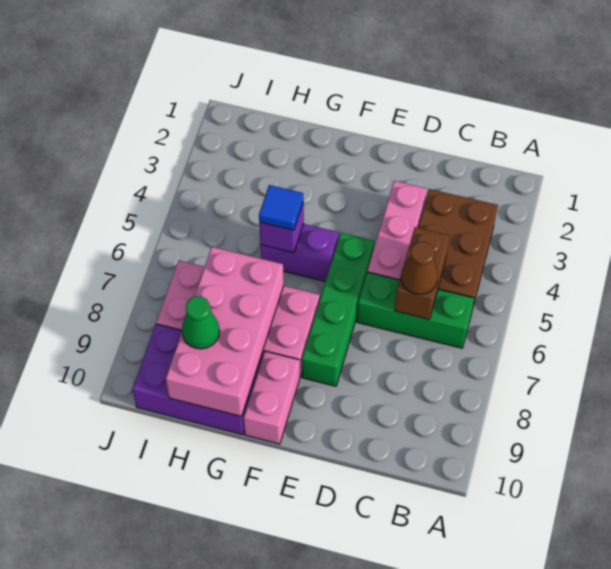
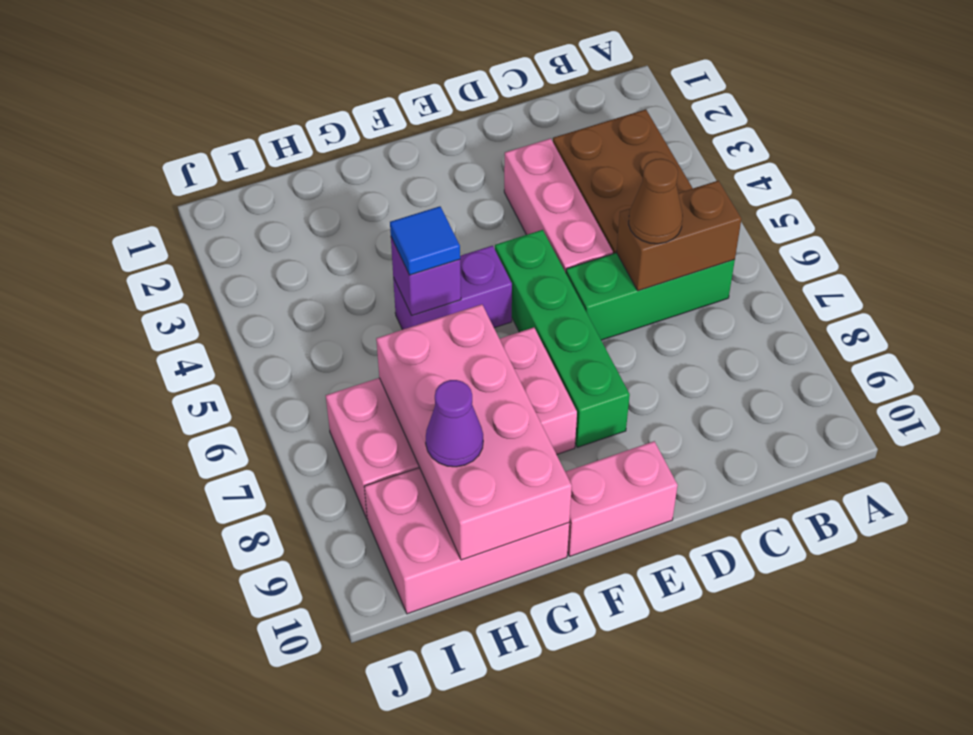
brown 1x2 brick [395,227,449,319] -> brown 1x2 brick turned to [616,181,741,291]
pink 1x2 brick [244,351,300,444] -> pink 1x2 brick turned to [565,441,678,556]
purple 2x3 brick [132,324,263,435] -> pink 2x3 brick [364,468,569,614]
green 1x1 cone [182,296,220,349] -> purple 1x1 cone [426,380,483,467]

